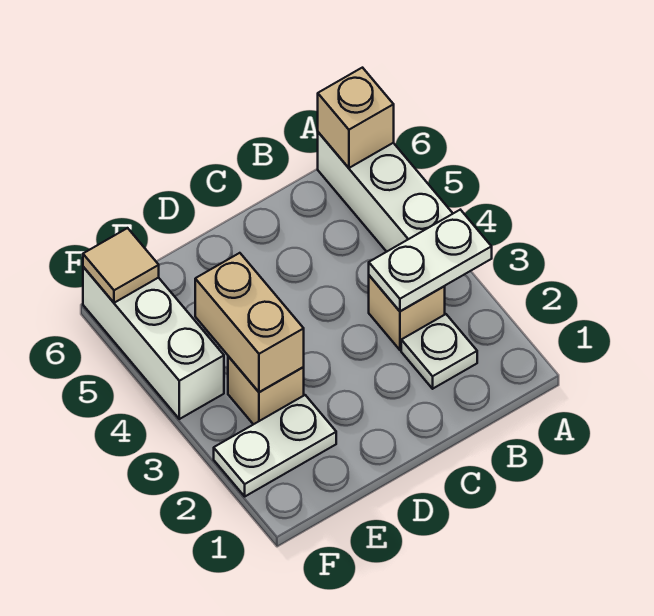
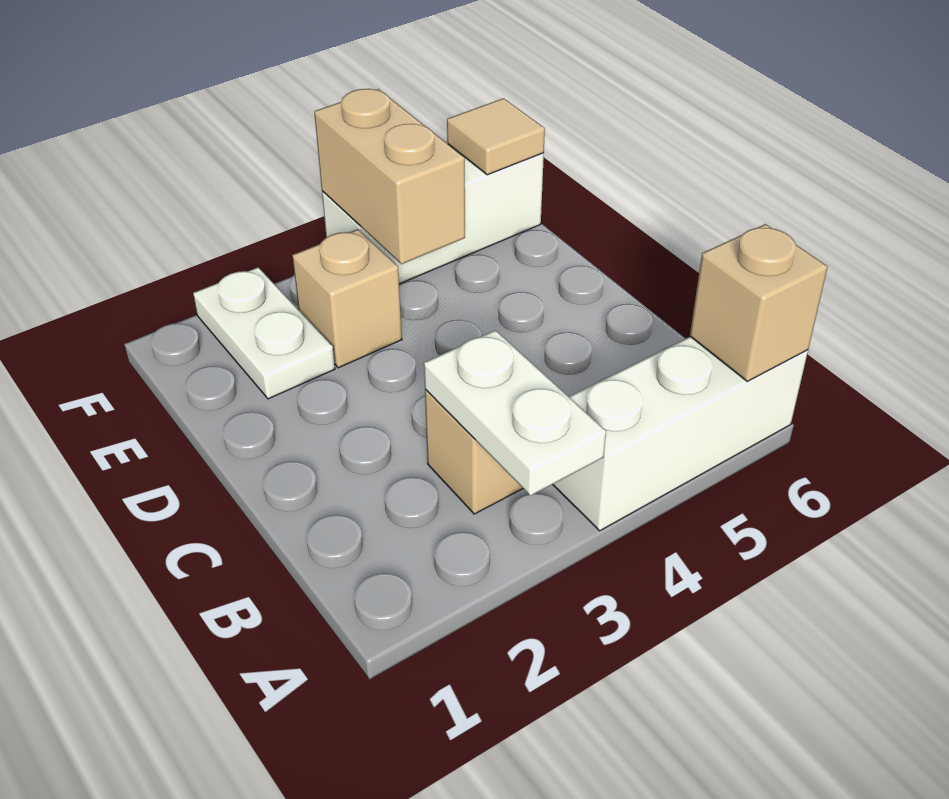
white 1x1 plate [401,314,477,389] -> none
tan 1x2 brick [195,253,304,392] -> tan 1x2 brick turned to [314,89,465,264]

